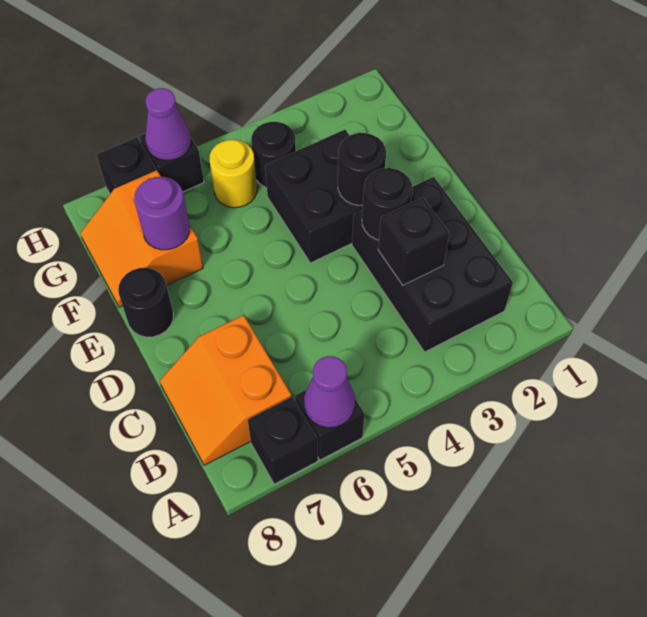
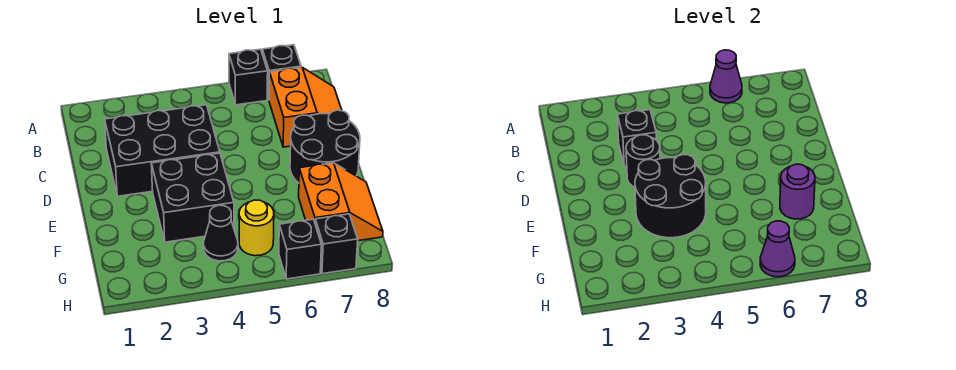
black 2x3 brick [352,177,513,352] -> black 2x3 brick turned to [105,105,220,196]
black 1x1 round brick [338,133,386,205] -> black 2x2 round brick [635,155,706,238]
black 1x1 round brick [118,268,173,337] -> black 2x2 round brick [290,110,360,183]
black 1x1 round brick [251,122,296,188] -> black 1x1 cone [204,205,238,261]

